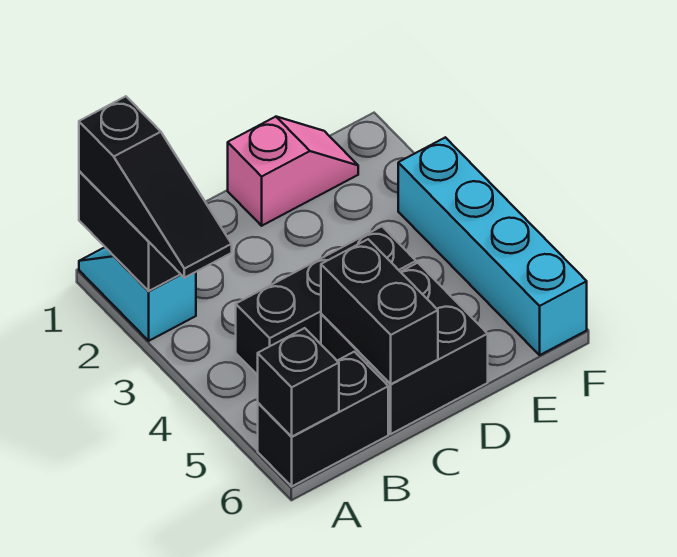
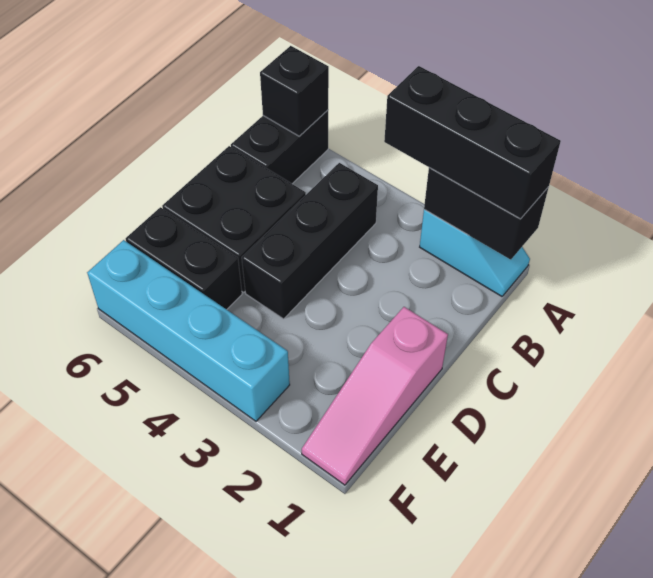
black 1x3 slope [79,96,232,278] -> black 1x3 brick [384,66,561,219]
black 1x2 brick [321,239,438,384] -> black 1x2 brick moved to [126,207,242,309]
pink 1x2 slope [228,117,358,226] -> pink 1x3 slope [302,307,448,485]

